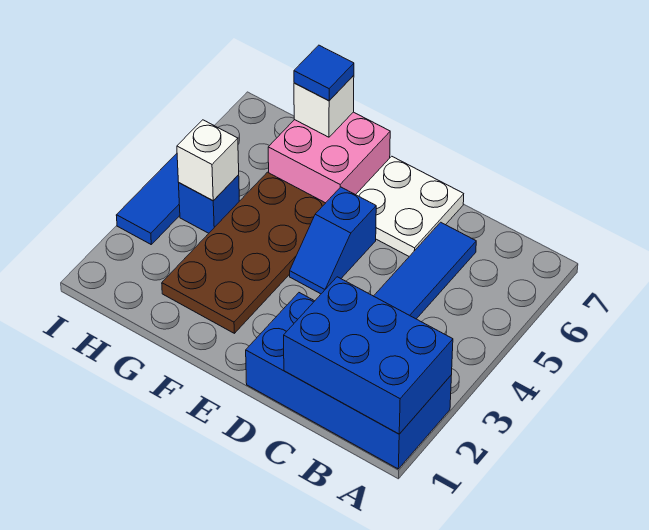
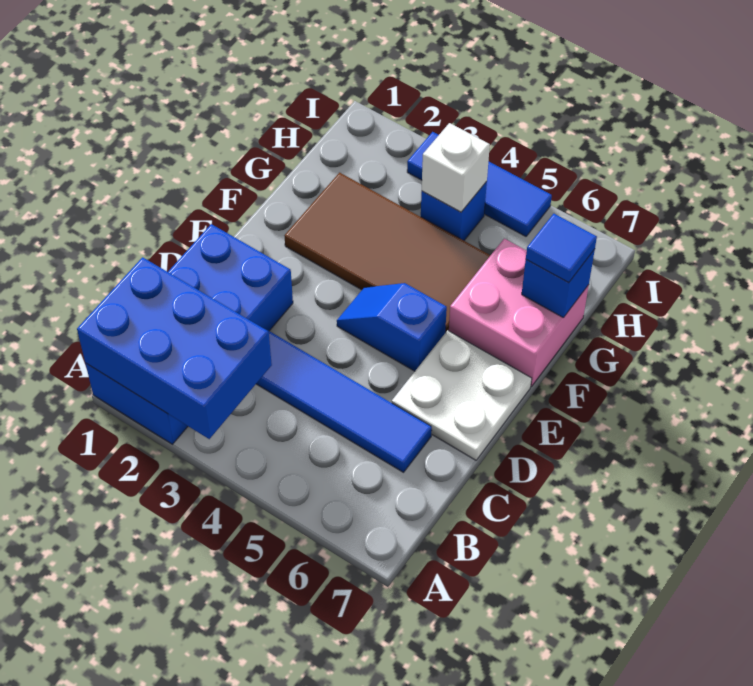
blue 2x3 brick [284,277,453,434] -> blue 2x3 brick turned to [77,257,272,439]
brown 2x4 plate [162,172,325,333] -> brown 2x4 tile [284,173,491,333]
white 1x1 brick [294,75,354,137] -> blue 1x1 brick [522,249,595,317]

